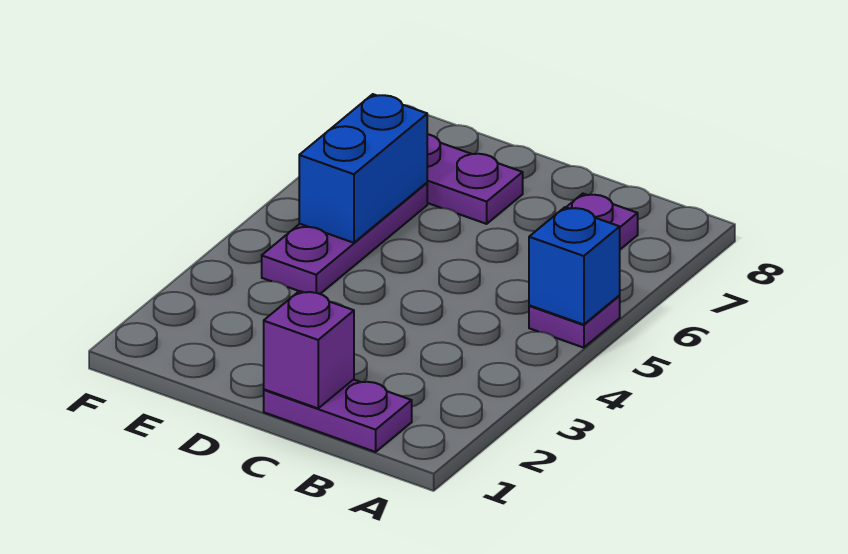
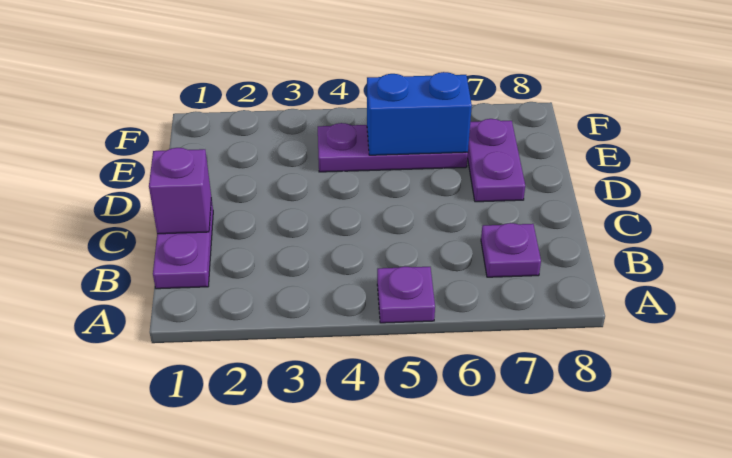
blue 1x1 brick [529,207,620,325] -> none

